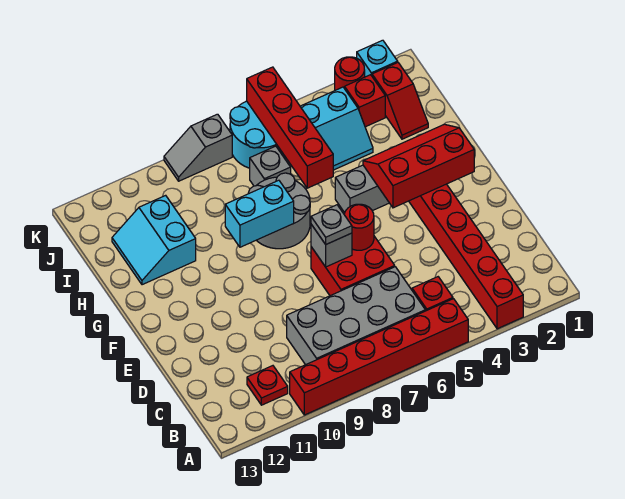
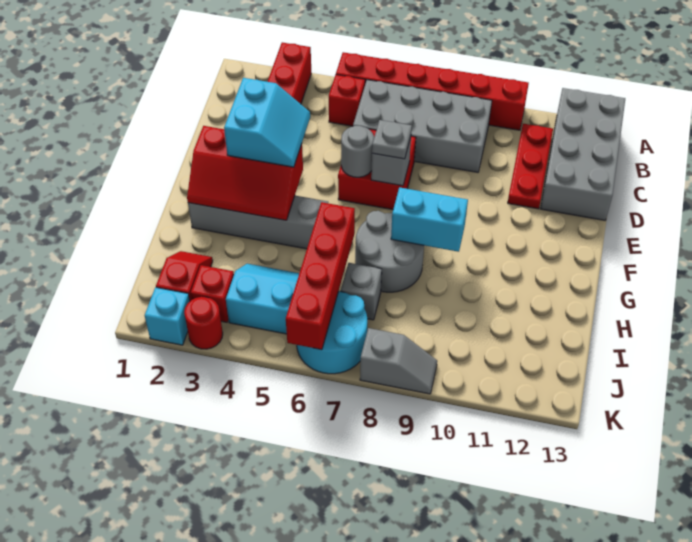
none -> grey 2x4 brick [541,88,625,220]
red 1x1 plate [247,366,288,405] -> red 1x3 plate [508,124,553,209]
red 1x1 round brick [344,204,374,250] -> grey 1x1 round brick [341,126,374,177]
cyan 2x2 slope [112,195,196,285] -> cyan 2x2 slope moved to [224,78,310,167]

